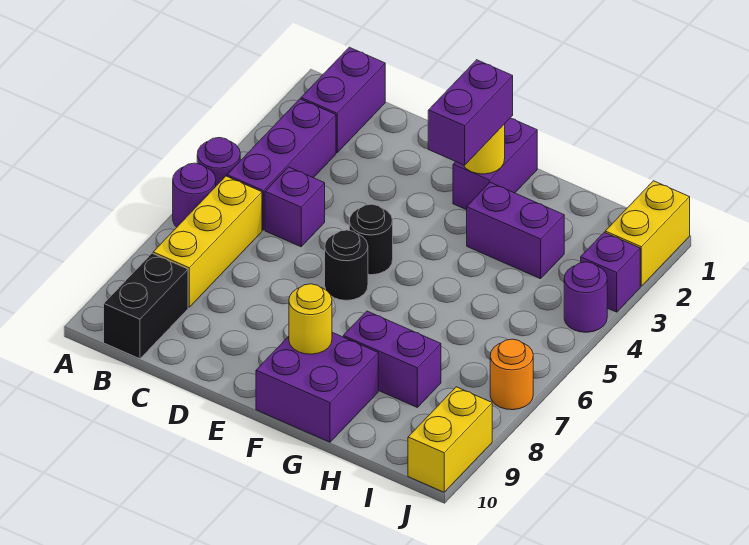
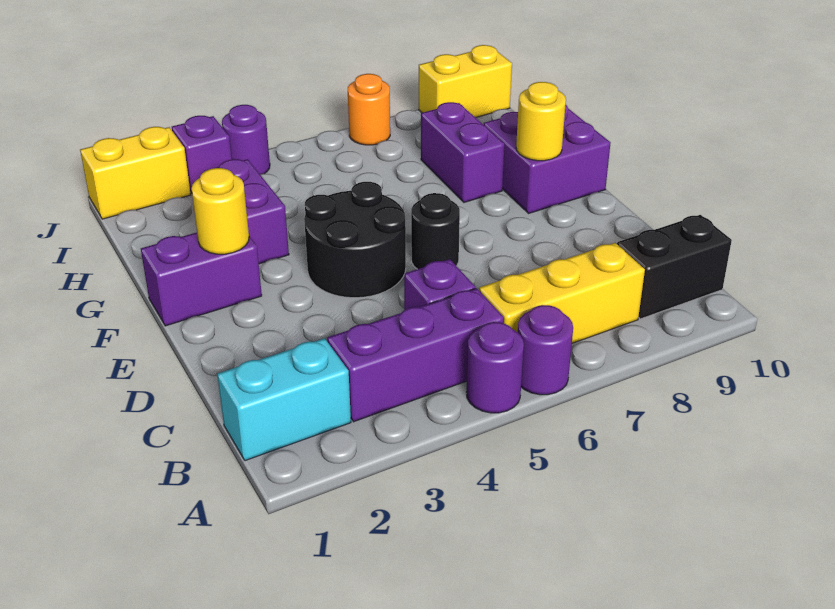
purple 1x2 brick [301,47,385,153] -> cyan 1x2 brick [217,338,351,461]
black 1x1 round brick [349,204,393,275] -> black 2x2 round brick [304,182,406,298]
purple 1x2 brick [428,60,513,165] -> none

